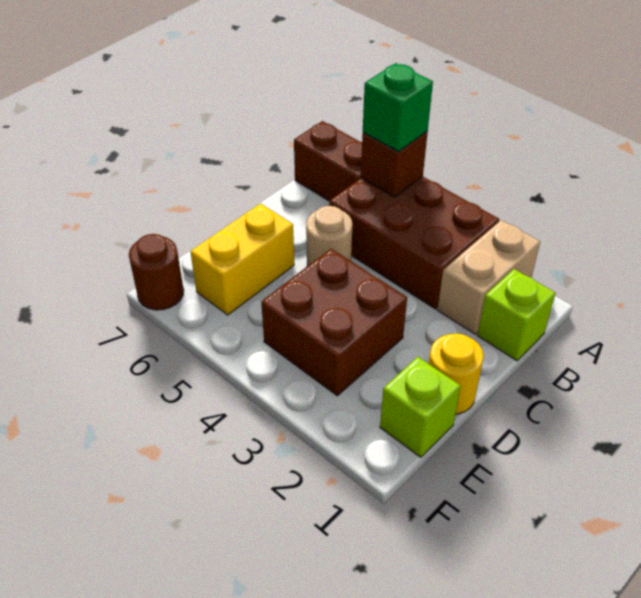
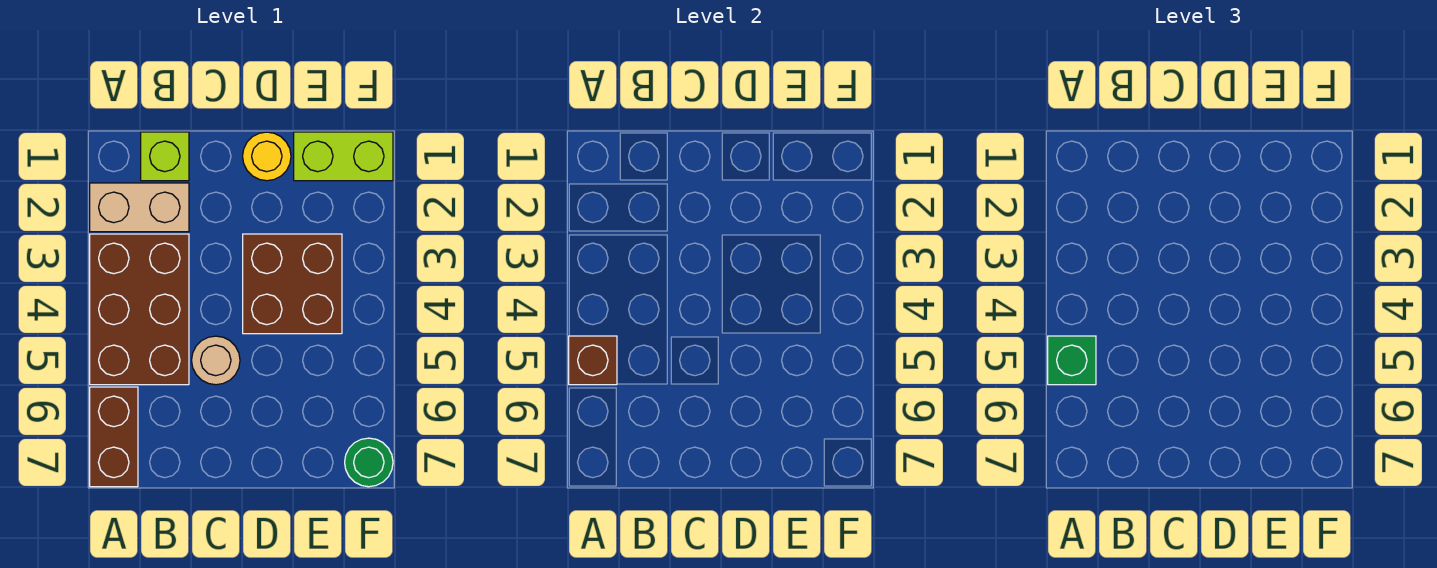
yellow 1x2 brick [190,204,294,315] -> none
lime 1x1 brick [380,357,461,457] -> lime 1x2 brick [294,132,393,181]
brown 1x1 round brick [129,234,184,310] -> green 1x1 round brick [345,438,393,487]

